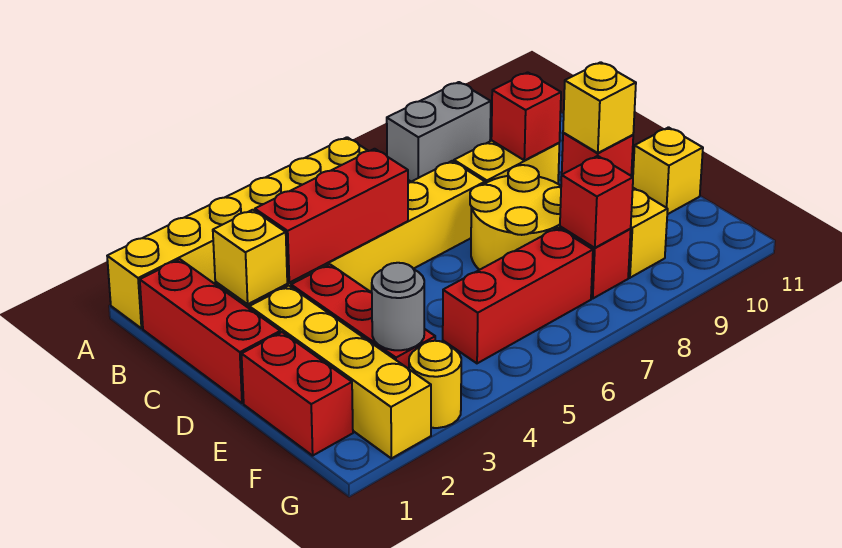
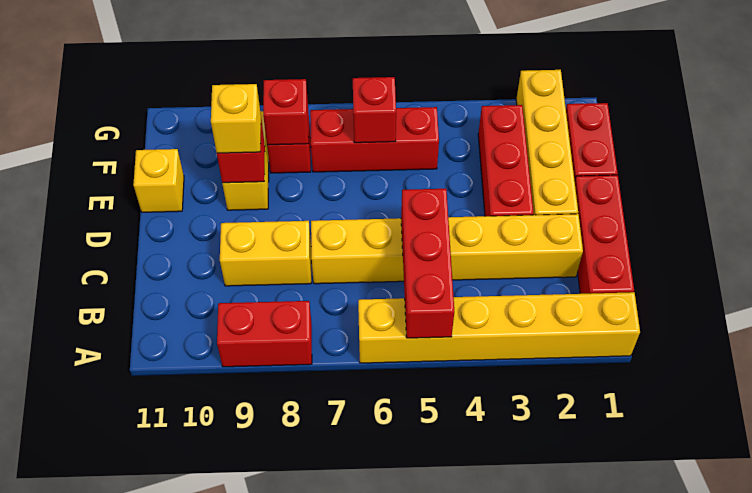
grey 1x2 brick [387,82,491,182] -> red 1x2 brick [217,301,312,367]
yellow 1x1 brick [213,210,287,304] -> none
red 1x3 brick [255,149,408,283] -> red 1x3 brick turned to [401,189,454,338]
red 1x1 brick [491,72,561,160] -> red 1x1 brick moved to [353,77,396,143]
yellow 2x2 round brick [470,165,561,270] -> none
grey 1x1 round brick [372,263,424,350] -> none
yellow 1x1 round brick [409,341,461,428] -> none

